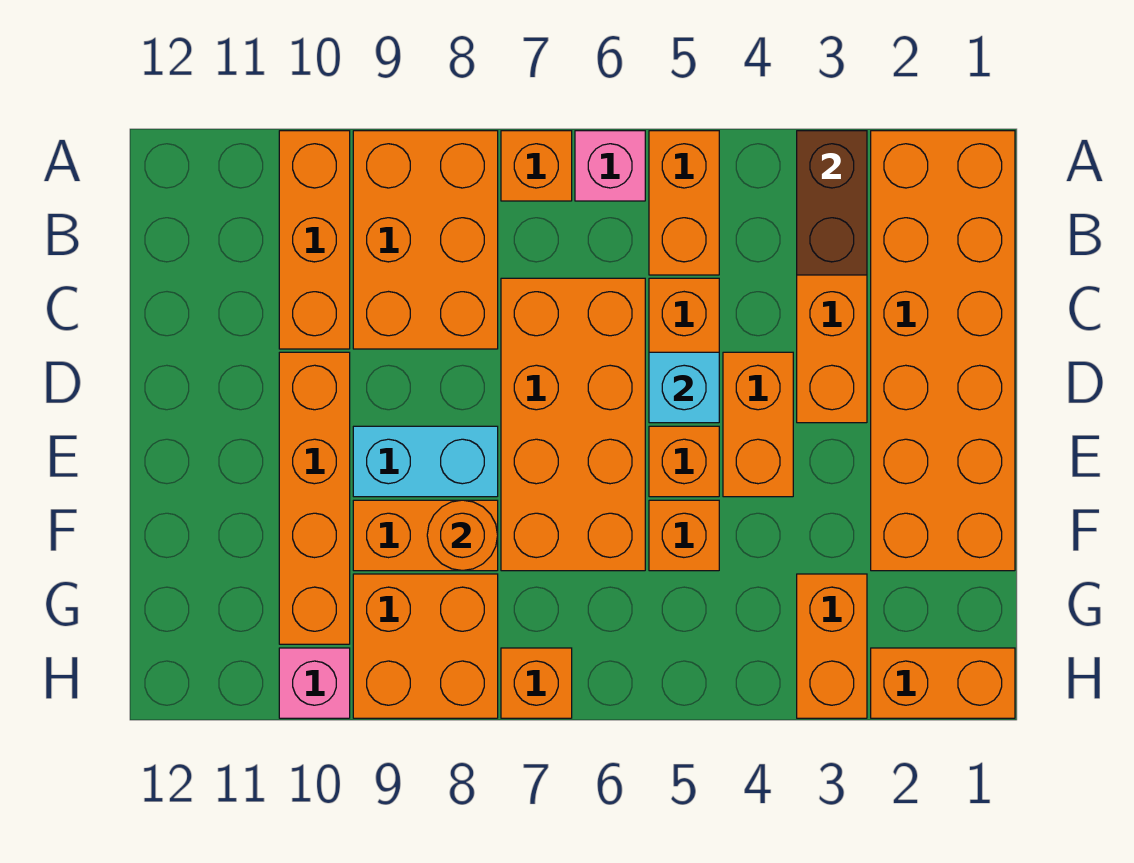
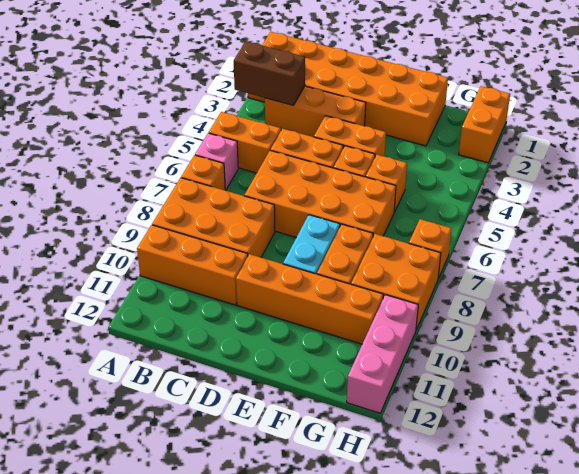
cyan 1x1 brick [649,352,719,423] -> none
orange 1x1 round brick [427,500,498,571] -> none
orange 1x2 brick [797,574,867,718] -> none
pink 1x1 brick [279,648,350,718] -> pink 1x3 brick [347,295,418,413]

